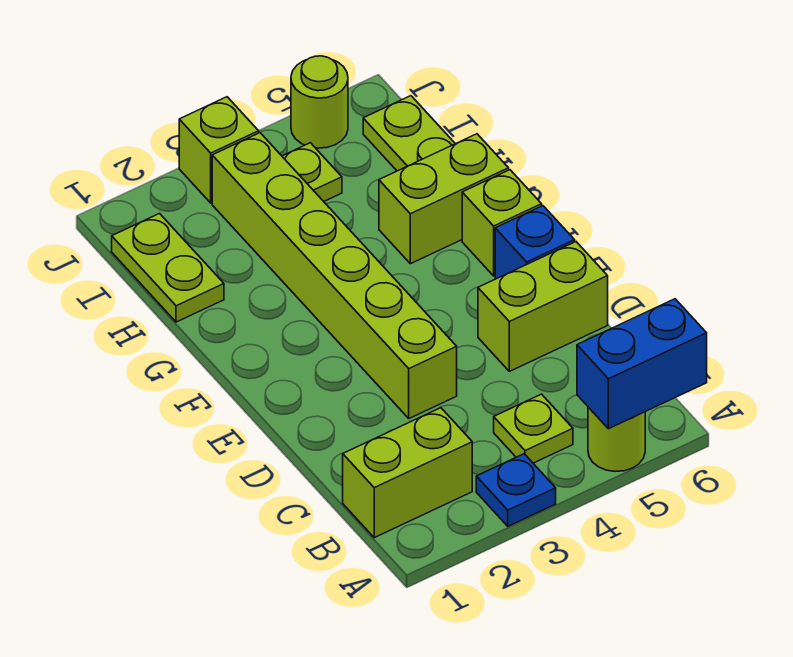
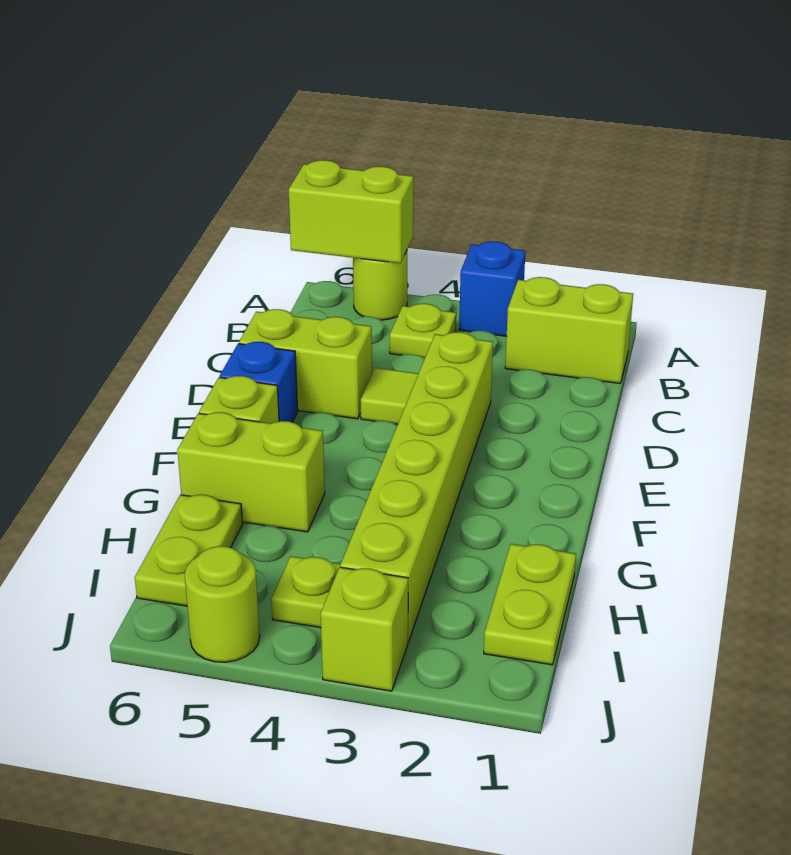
blue 1x1 plate [476,454,556,526] -> blue 1x1 brick [459,241,525,336]
blue 1x2 brick [577,299,707,429] -> lime 1x2 brick [289,160,413,263]
none -> lime 1x1 tile [361,368,419,424]

